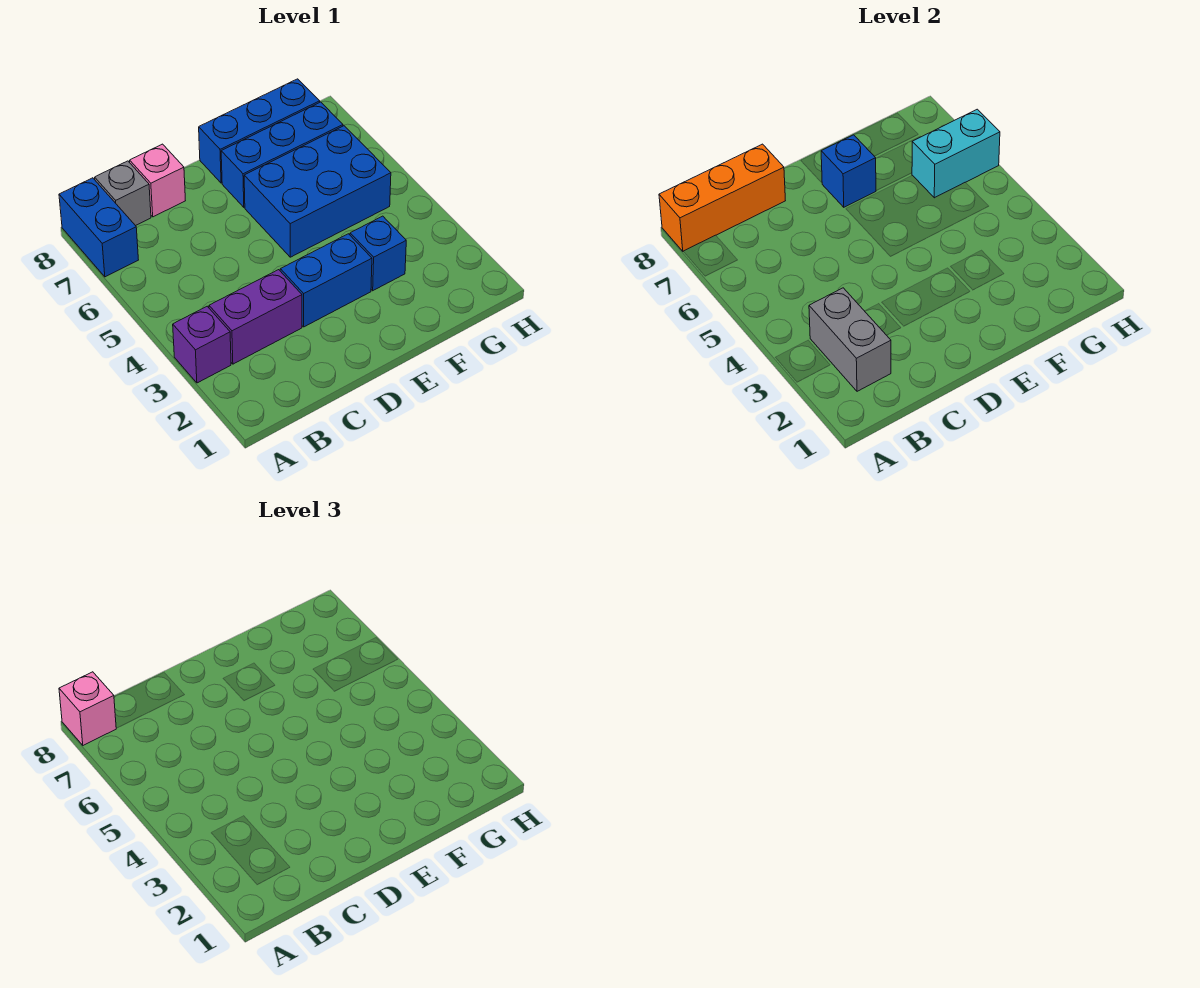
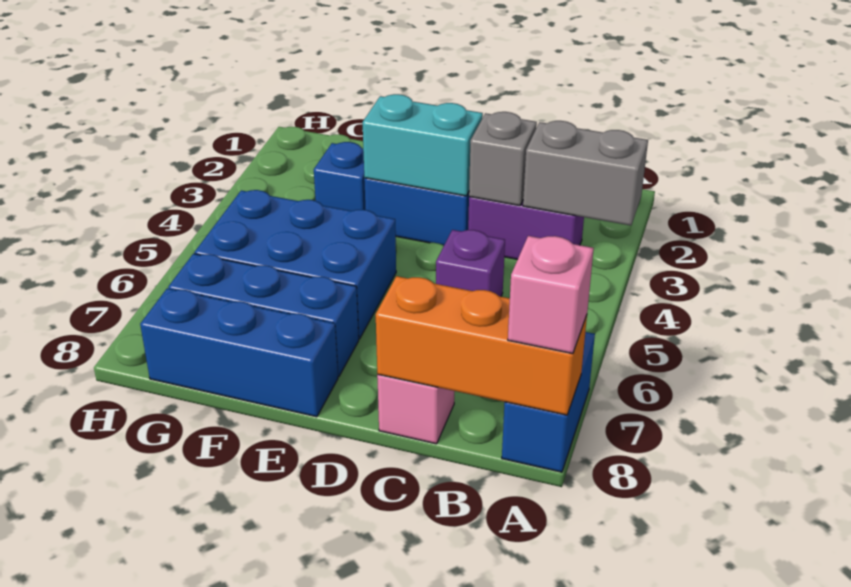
purple 1x1 brick [173,306,231,383] -> purple 1x1 brick moved to [436,230,505,296]
grey 1x2 brick [809,288,891,391] -> grey 1x2 brick turned to [523,121,648,225]
grey 1x1 brick [95,161,151,226] -> grey 1x1 brick moved to [469,112,537,206]
blue 1x1 brick [821,135,876,207] -> none
cyan 1x2 brick [912,109,1000,198] -> cyan 1x2 brick moved to [363,94,483,196]

